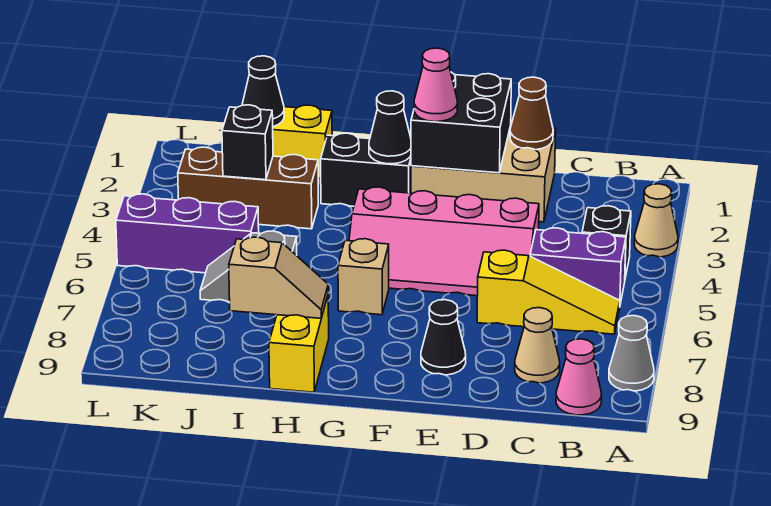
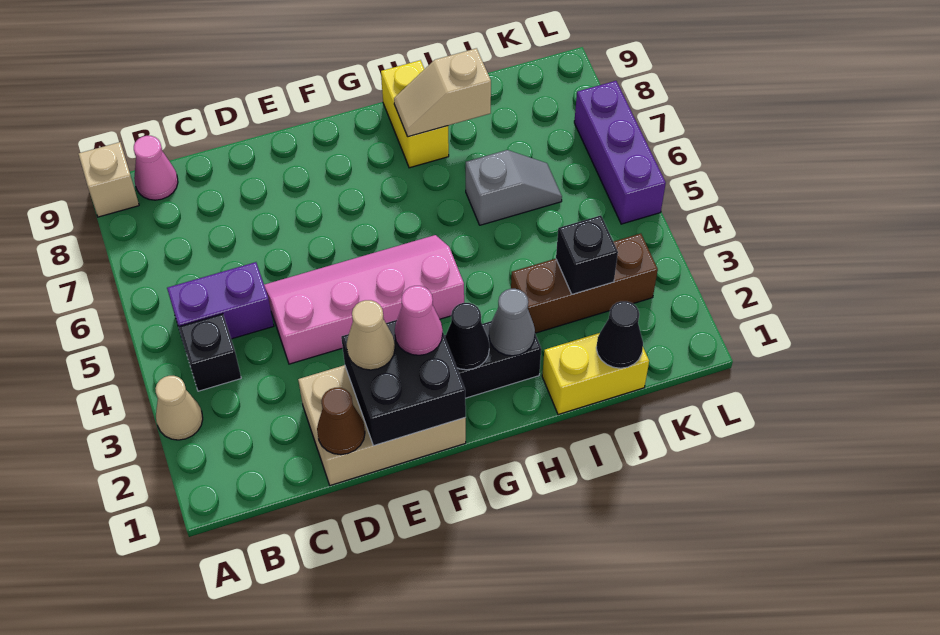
grey 1x1 cone [609,316,654,391] -> grey 1x1 cone moved to [489,289,535,356]
yellow 1x3 slope [477,250,620,334] -> none
tan 1x1 cone [515,308,560,383] -> tan 1x1 cone moved to [347,300,395,370]
black 1x1 cone [421,300,466,375] -> none
tan 1x1 brick [338,239,389,315] -> tan 1x1 brick moved to [79,142,139,217]
purple 1x3 brick [116,194,259,273] -> purple 1x3 brick turned to [574,81,666,224]

